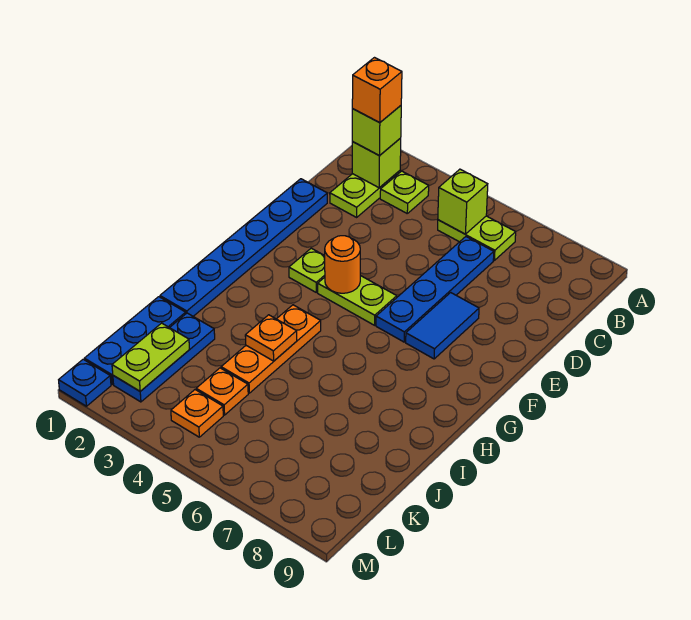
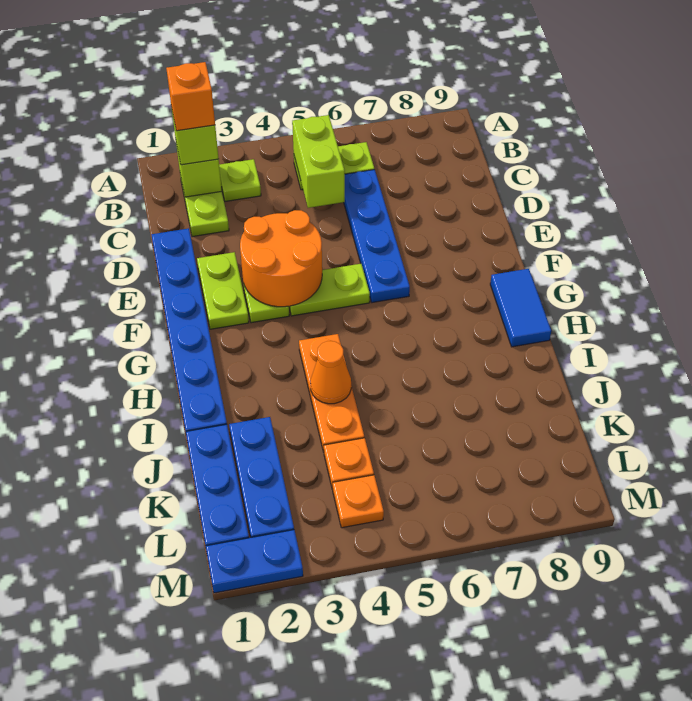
lime 1x1 brick [438,169,488,234] -> lime 1x2 brick [292,115,345,208]
blue 1x2 tile [406,293,479,359] -> blue 1x2 tile moved to [490,269,551,347]
orange 1x1 round brick [325,236,360,293] -> orange 2x2 round brick [240,210,322,307]
orange 1x1 plate [245,315,297,361] -> orange 1x1 cone [310,341,351,404]
lime 1x2 plate [112,323,190,391] -> lime 1x2 plate moved to [197,252,249,329]
blue 1x1 plate [59,359,111,406] -> blue 1x2 plate [206,530,303,593]

